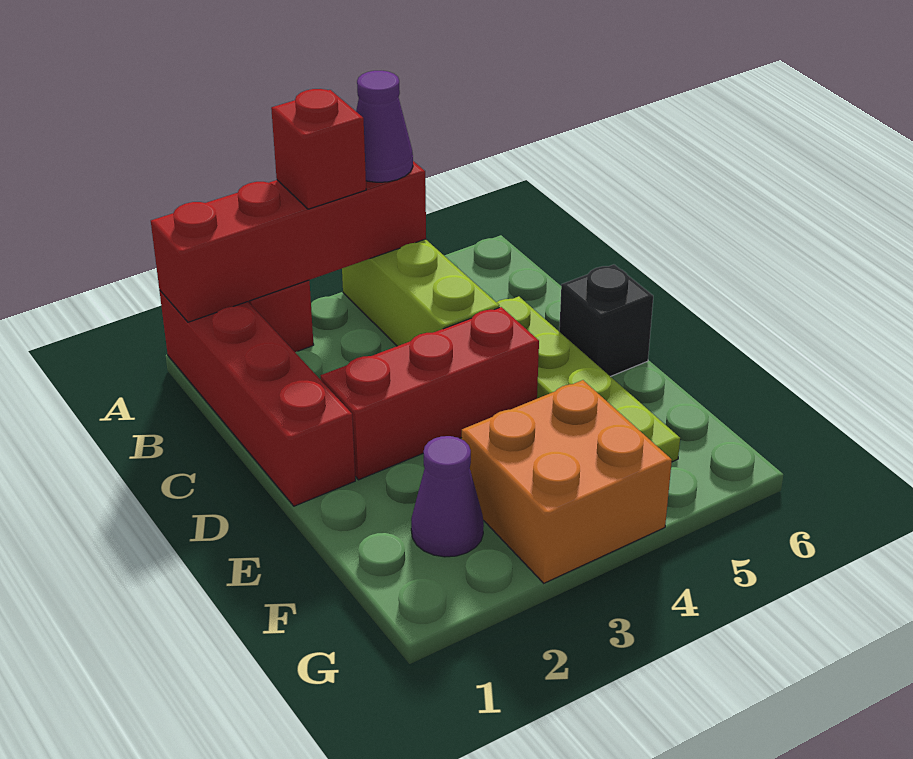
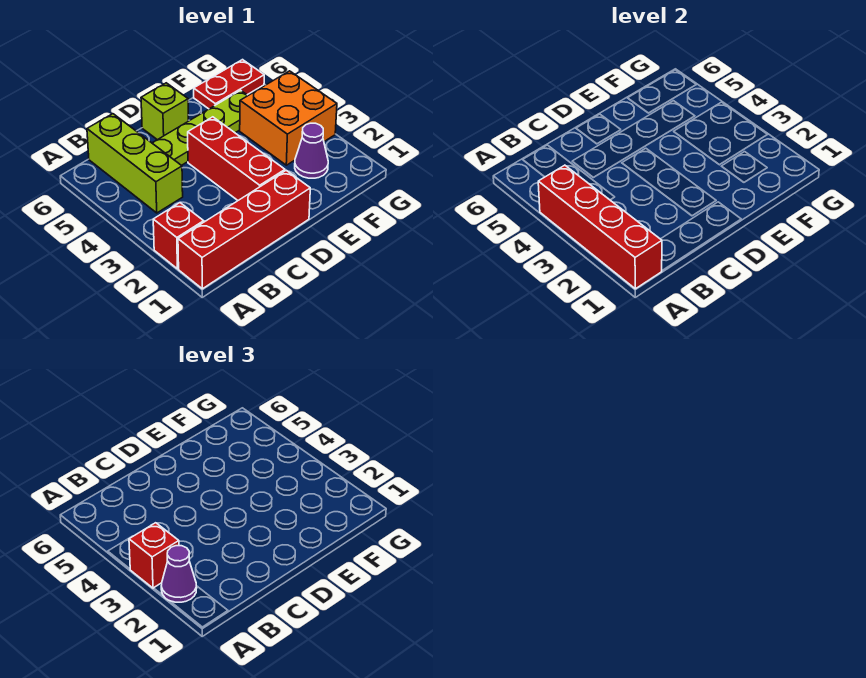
lime 1x3 brick [342,239,500,346] -> lime 1x3 brick turned to [87,114,183,213]
purple 1x1 cone [356,71,413,182] -> purple 1x1 cone moved to [161,546,197,602]
black 1x1 brick [559,265,653,377] -> lime 1x1 brick [141,83,188,140]
none -> red 1x2 plate [194,60,264,109]

